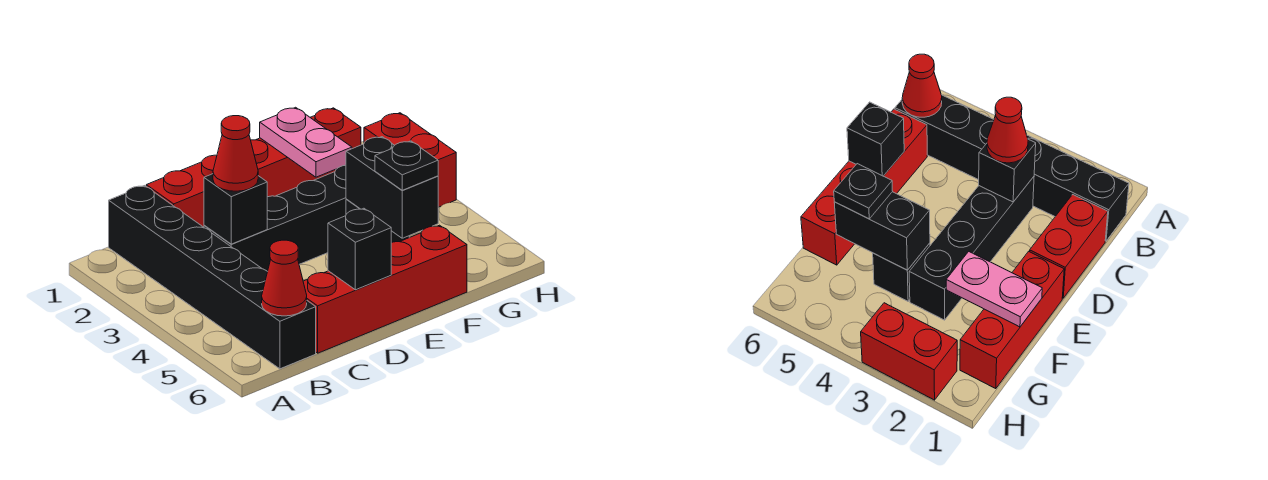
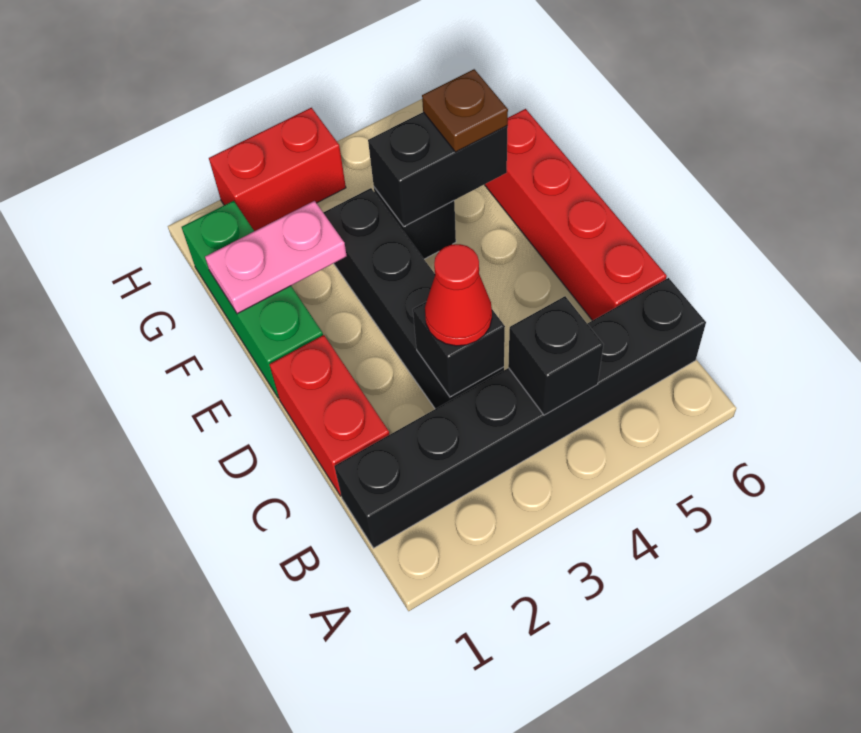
red 1x1 cone [262,240,307,316] -> none
black 1x1 brick [328,208,391,290] -> black 1x1 brick moved to [508,296,603,415]
red 1x3 brick [251,108,361,197] -> green 1x3 brick [182,201,323,398]
black 1x1 plate [375,141,438,190] -> brown 1x1 plate [422,69,508,152]

